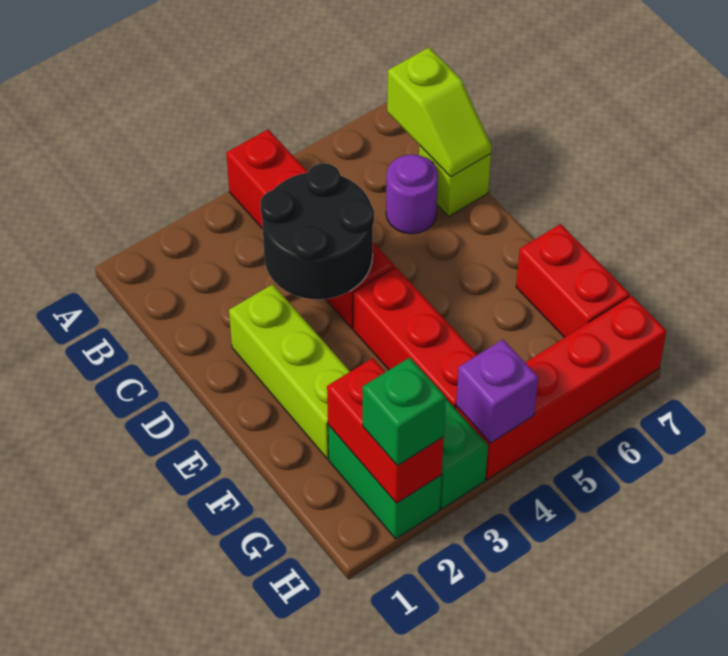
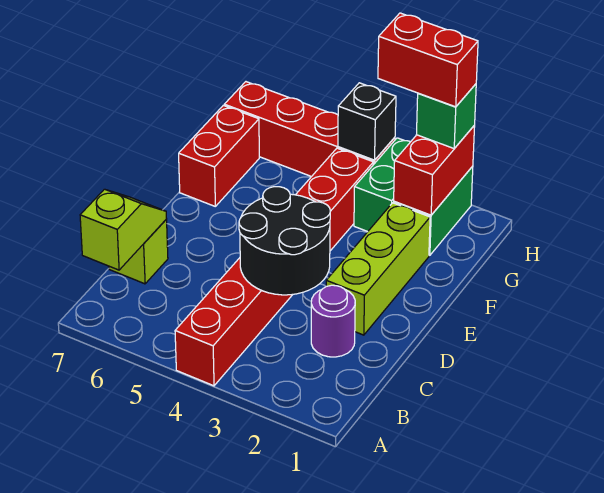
purple 1x1 round brick [386,155,438,234] -> purple 1x1 round brick moved to [311,285,355,357]
none -> red 1x2 brick [378,13,478,107]
purple 1x1 brick [456,340,538,443] -> black 1x1 brick [338,83,396,160]

